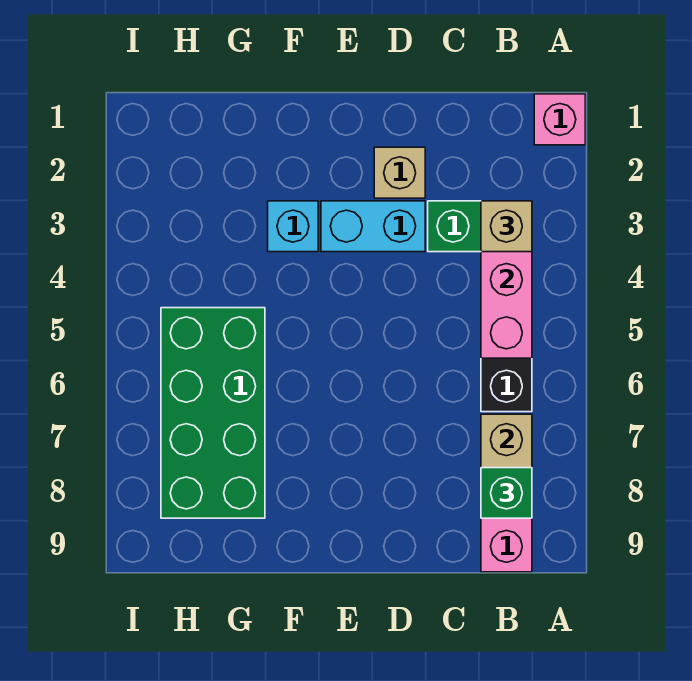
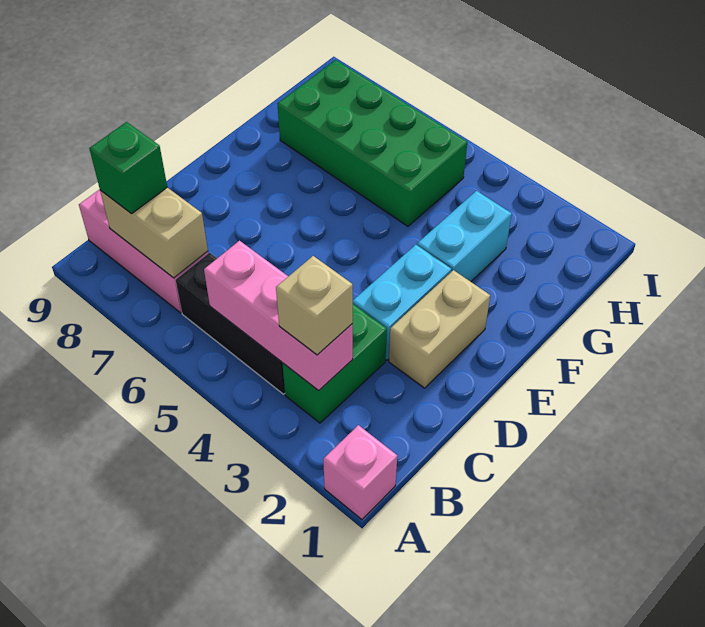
tan 1x1 brick [374,147,425,198] -> tan 1x2 brick [389,270,490,388]
cyan 1x1 brick [268,201,318,252] -> cyan 1x2 brick [417,191,512,282]

